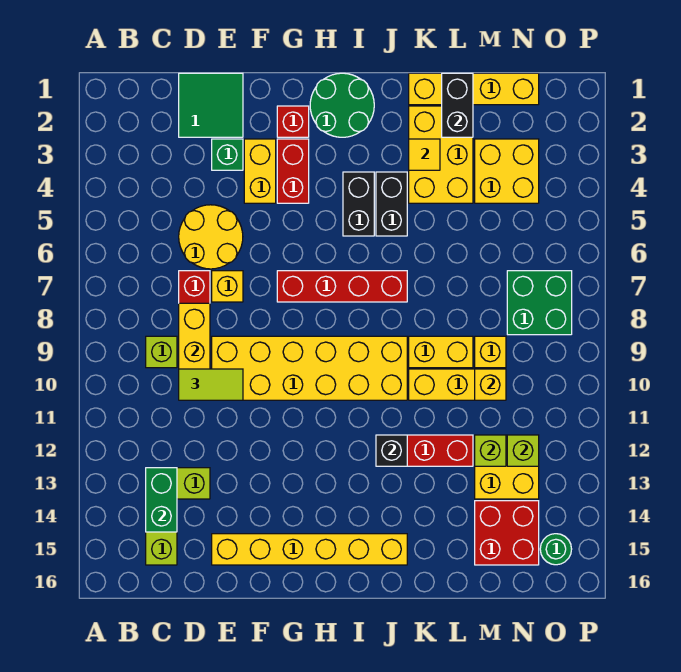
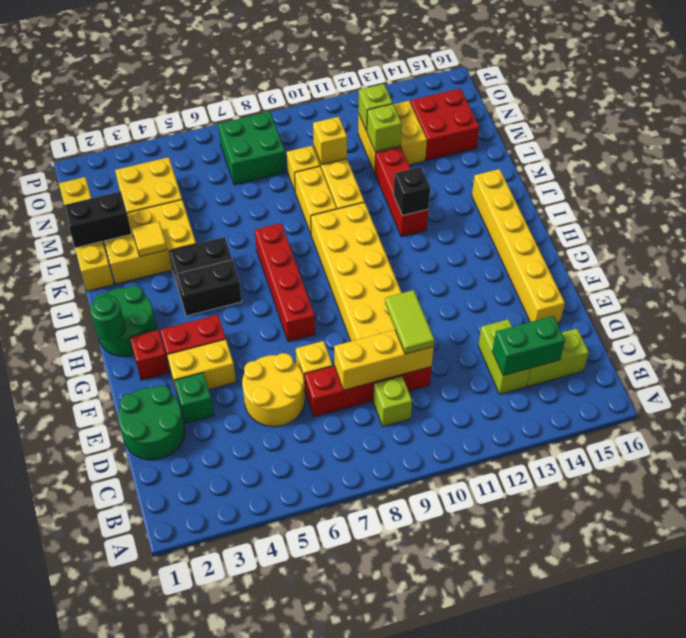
green 2x2 tile [179,73,243,137] -> green 2x2 round brick [118,386,185,460]
green 1x1 round brick [540,534,572,565] -> green 1x1 round brick moved to [90,296,125,341]

